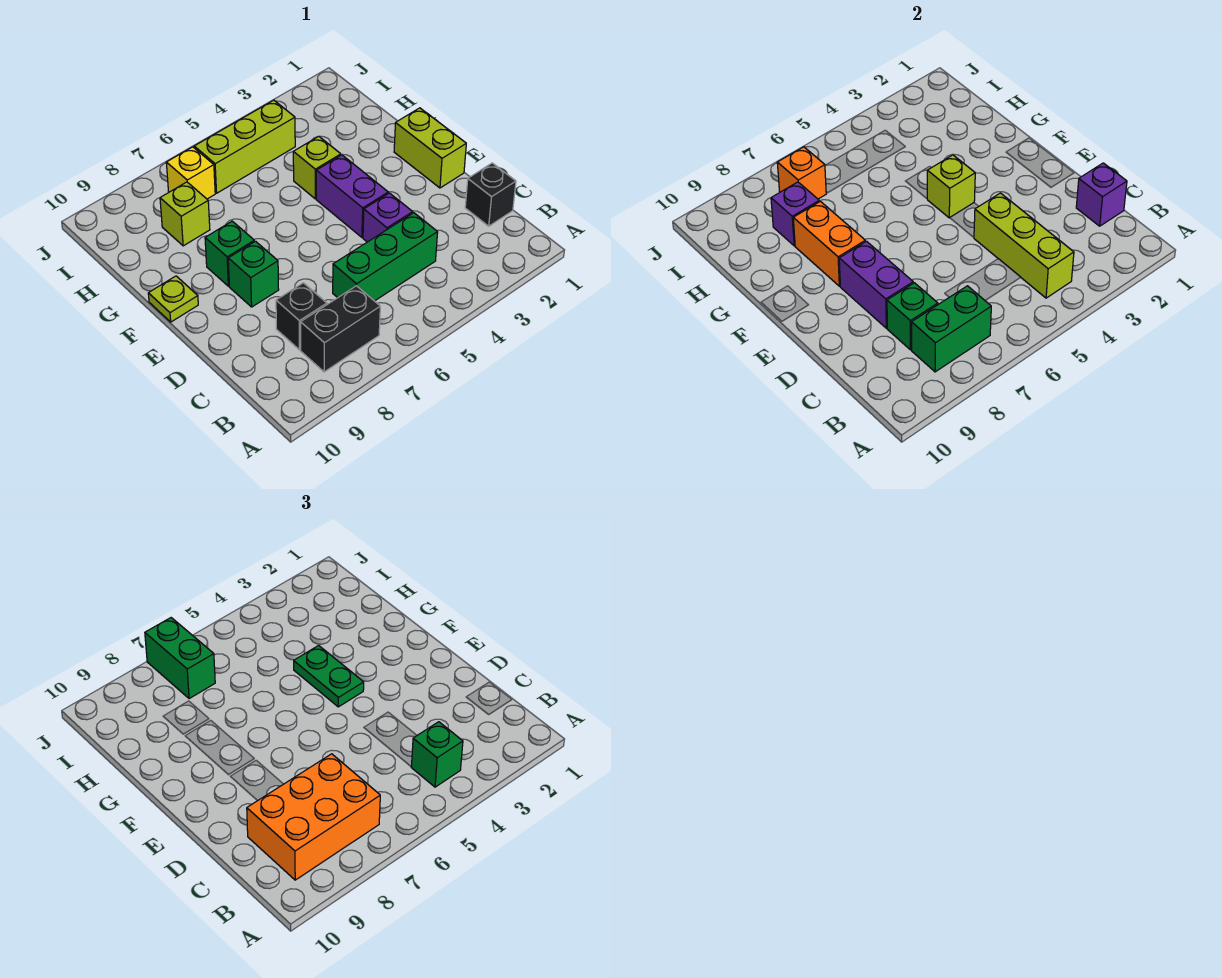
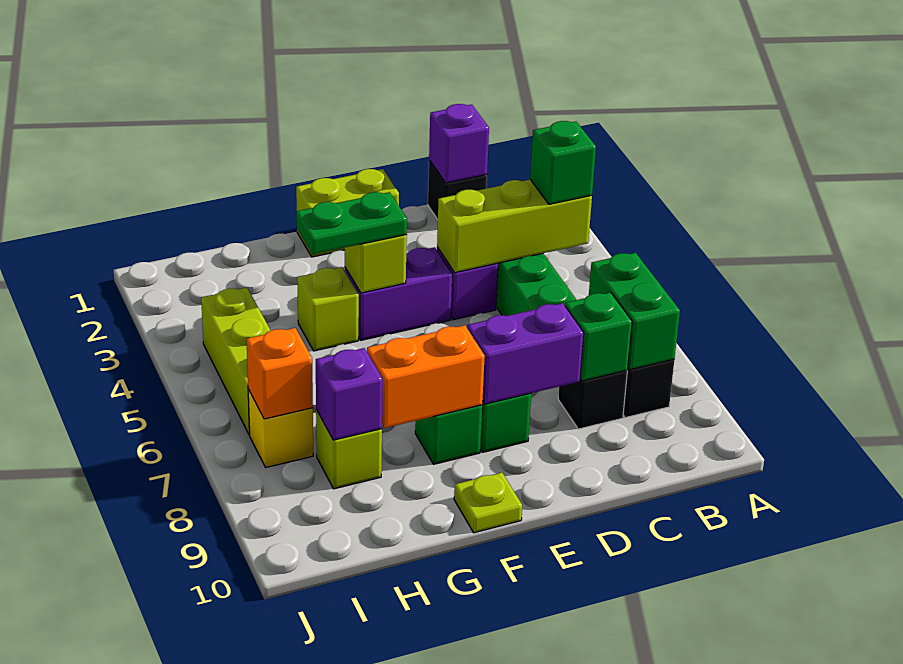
orange 2x3 brick [247,754,380,880] -> none
green 1x2 brick [145,618,215,699] -> none

